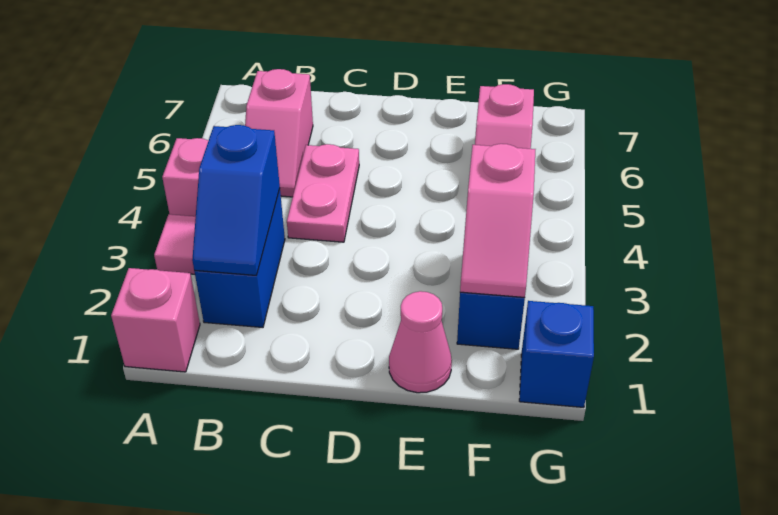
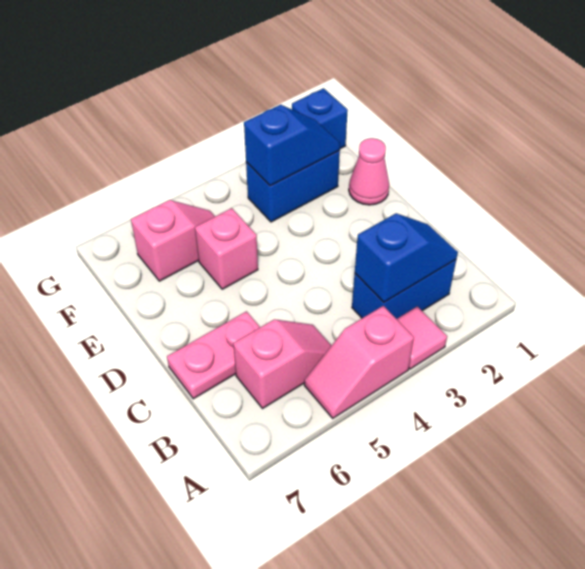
pink 1x1 brick [111,268,200,372] -> pink 1x1 brick moved to [195,208,258,289]
pink 1x2 plate [287,144,359,242] -> pink 1x2 plate moved to [167,311,260,399]
pink 1x2 slope [460,144,536,297] -> blue 1x2 slope [244,105,340,186]

